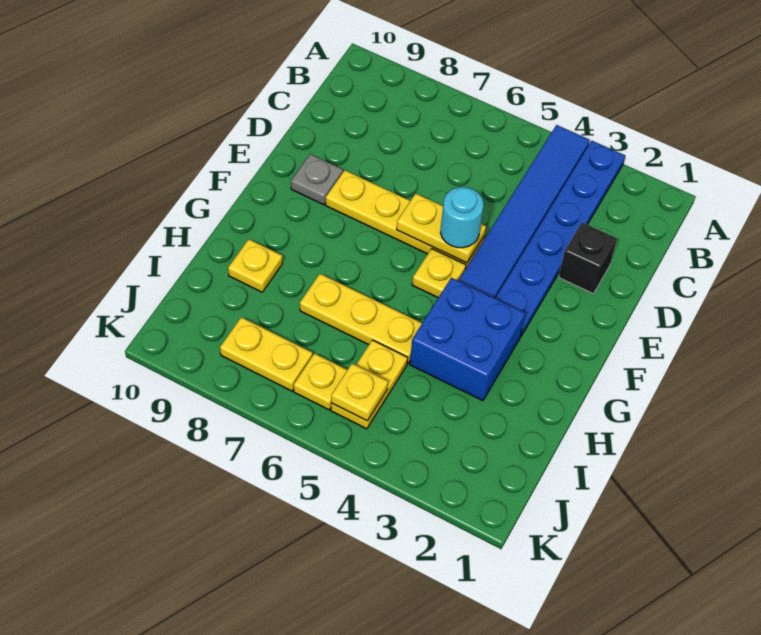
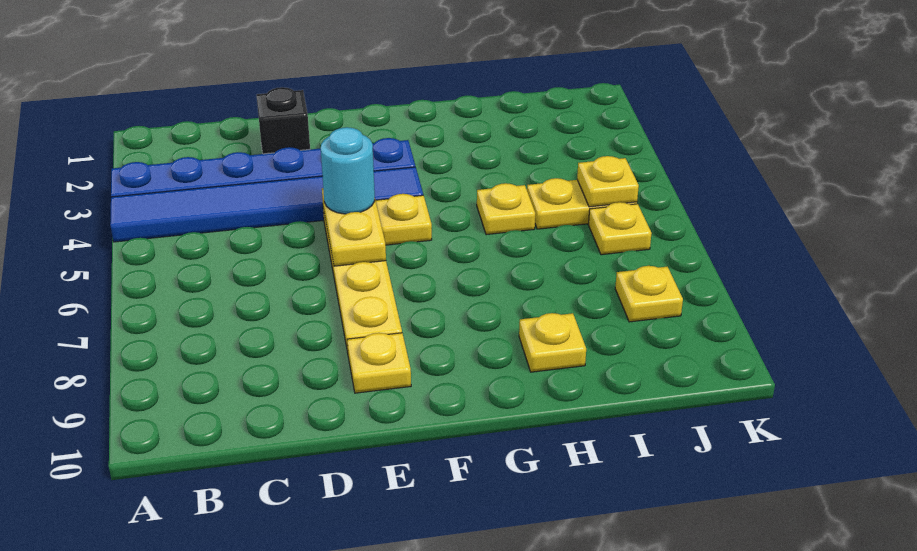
grey 1x1 plate [291,154,343,205] -> yellow 1x1 plate [347,333,411,393]
blue 2x2 brick [410,278,525,401] -> none
yellow 1x3 plate [300,274,422,364] -> yellow 1x1 plate [477,183,535,235]
yellow 1x2 plate [220,317,312,391] -> yellow 1x1 plate [615,266,683,322]

